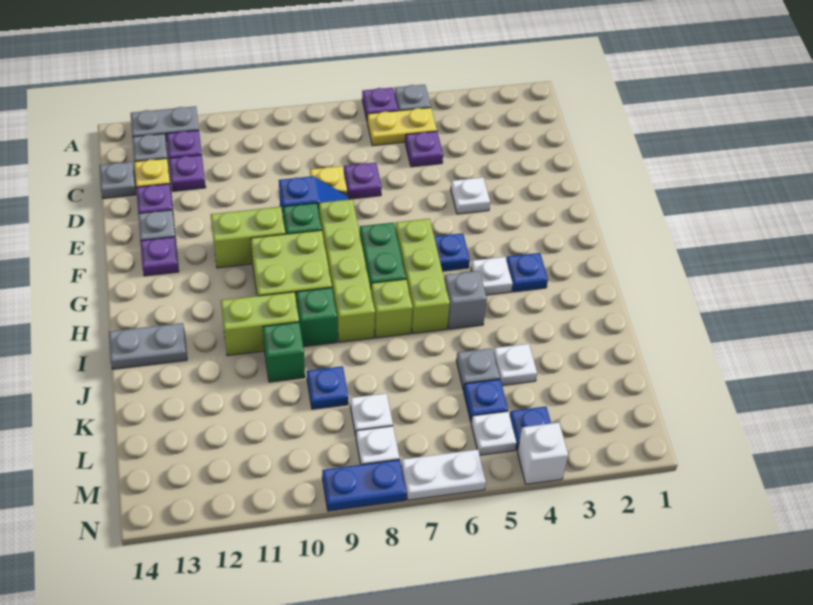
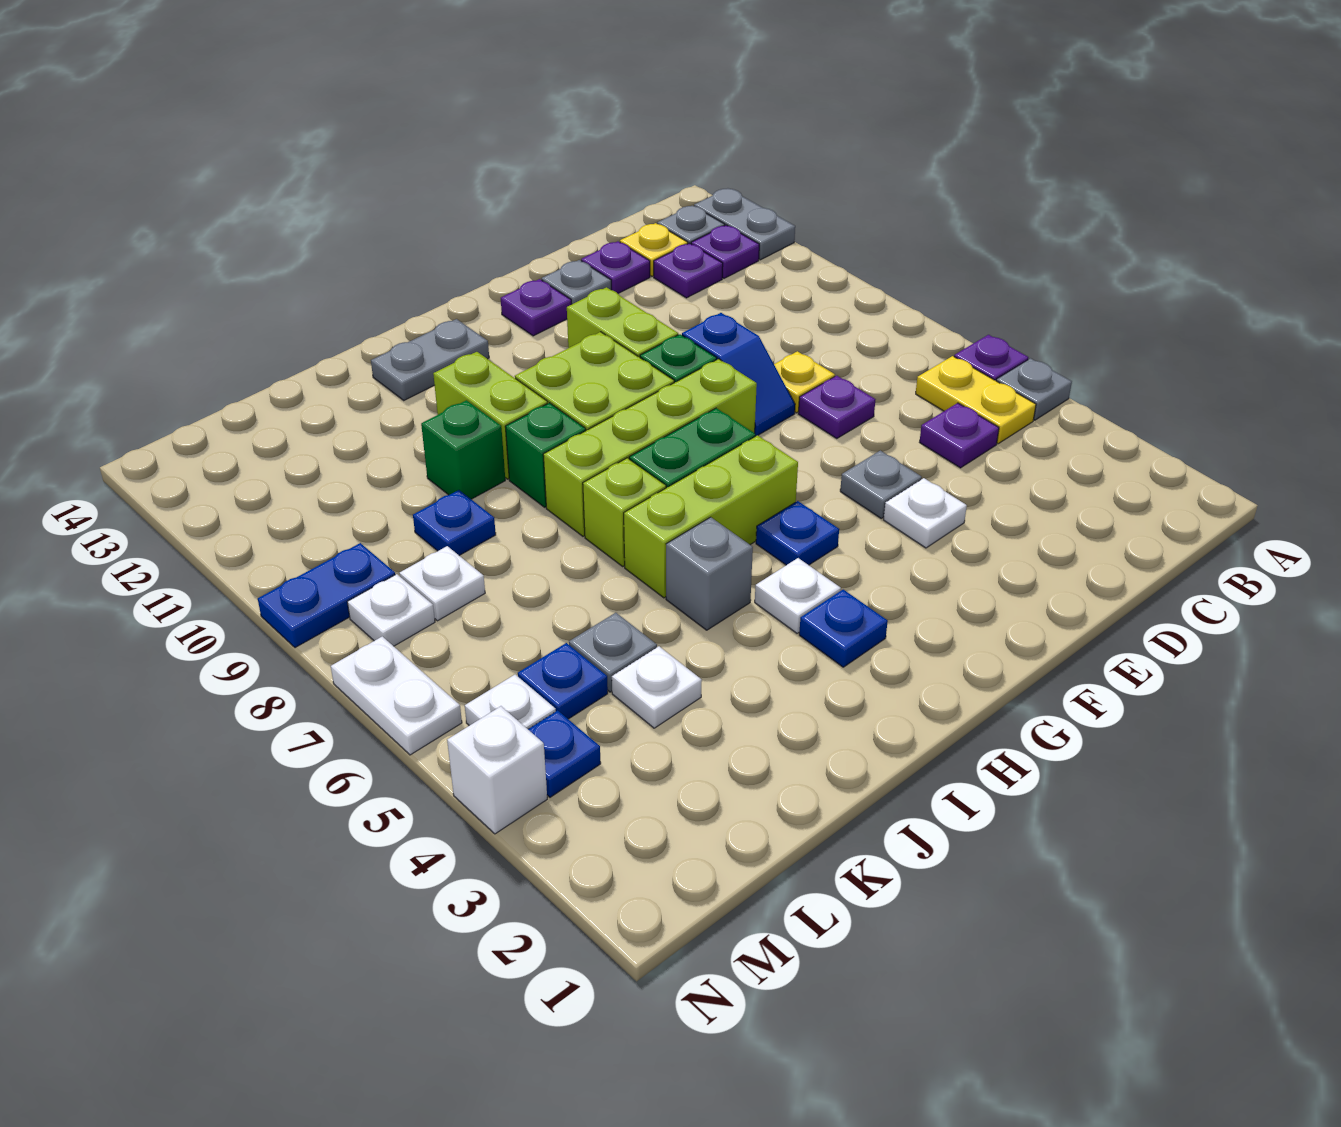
grey 1x1 plate [99,162,136,198] -> grey 1x1 plate moved to [840,450,922,518]
grey 1x2 plate [109,323,187,369] -> grey 1x2 plate turned to [371,319,489,400]
blue 1x2 plate [322,460,406,511] -> blue 1x2 plate turned to [258,543,395,648]

